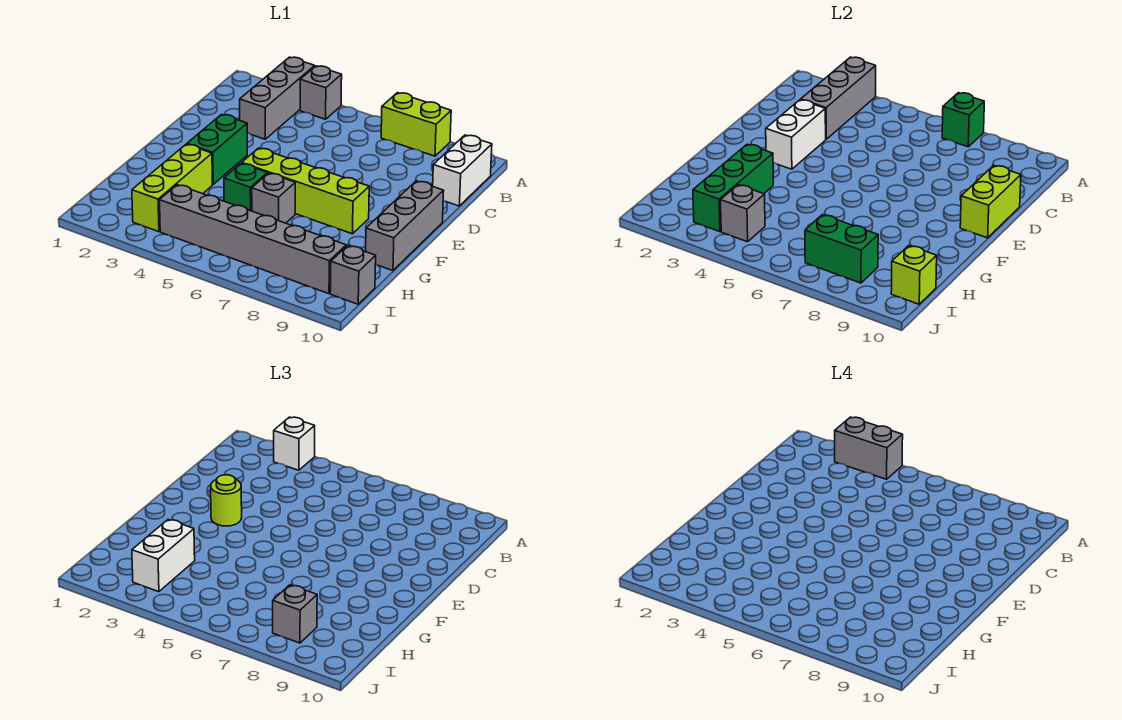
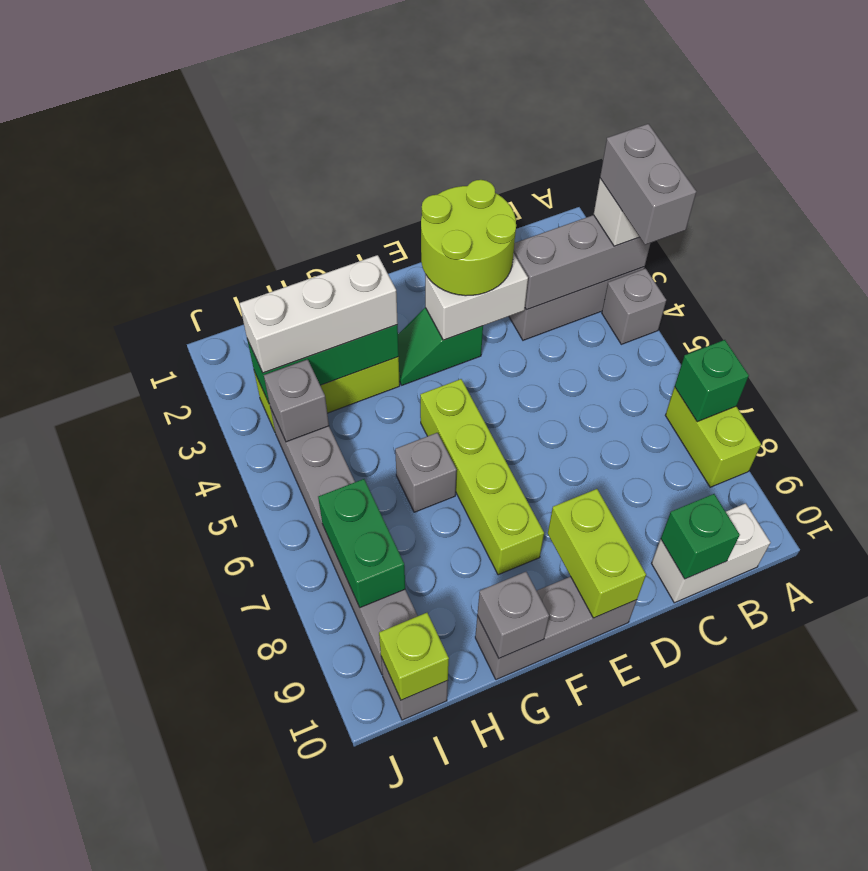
lime 1x2 brick [960,165,1021,238] -> lime 1x2 brick turned to [548,489,646,618]
green 1x2 brick [187,114,247,184] -> green 1x2 slope [398,308,483,385]
lime 1x1 round brick [211,475,242,526] -> lime 2x2 round brick [421,180,516,296]
green 1x1 brick [224,163,267,211] -> green 1x1 brick moved to [661,494,740,579]
white 1x2 brick [132,520,195,592] -> white 1x3 brick [239,255,398,373]
grey 1x1 brick [273,585,317,643] -> grey 1x1 brick moved to [477,572,549,658]

